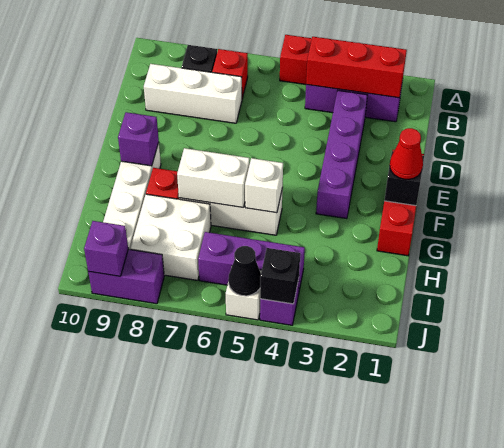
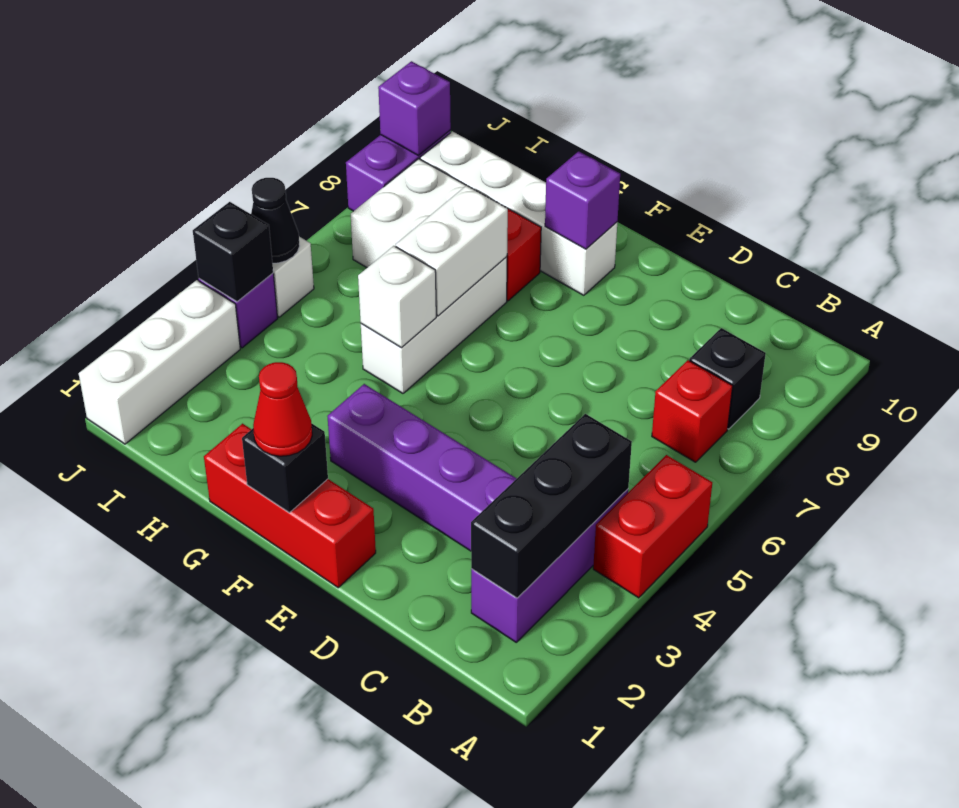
red 1x3 brick [306,37,407,98] -> black 1x3 brick [471,414,632,598]
white 1x3 brick [144,64,242,123] -> white 1x3 brick moved to [79,280,240,444]
purple 1x3 brick [198,232,305,295] -> none

